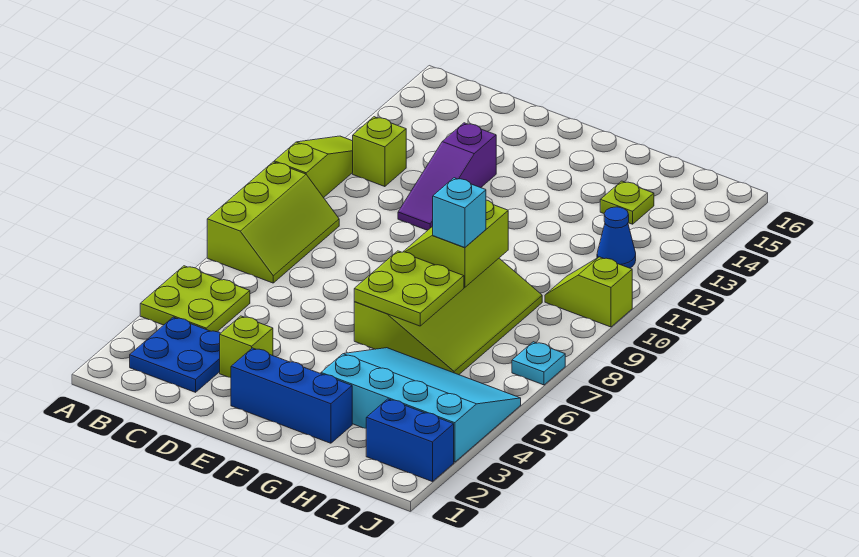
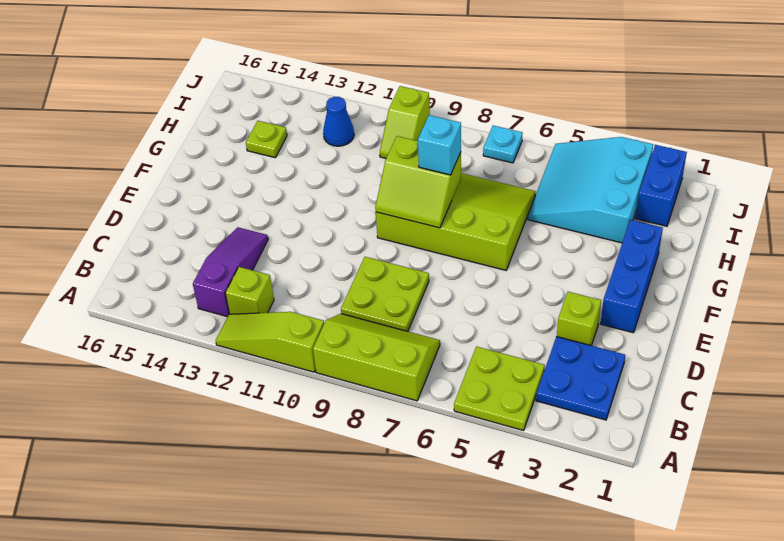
purple 1x3 slope [398,123,496,230] -> purple 1x3 slope turned to [193,227,268,317]
lime 2x2 plate [354,251,464,326] -> lime 2x2 plate moved to [341,257,429,331]
cyan 3x4 slope [321,348,521,462] -> cyan 3x3 slope [528,137,653,243]

